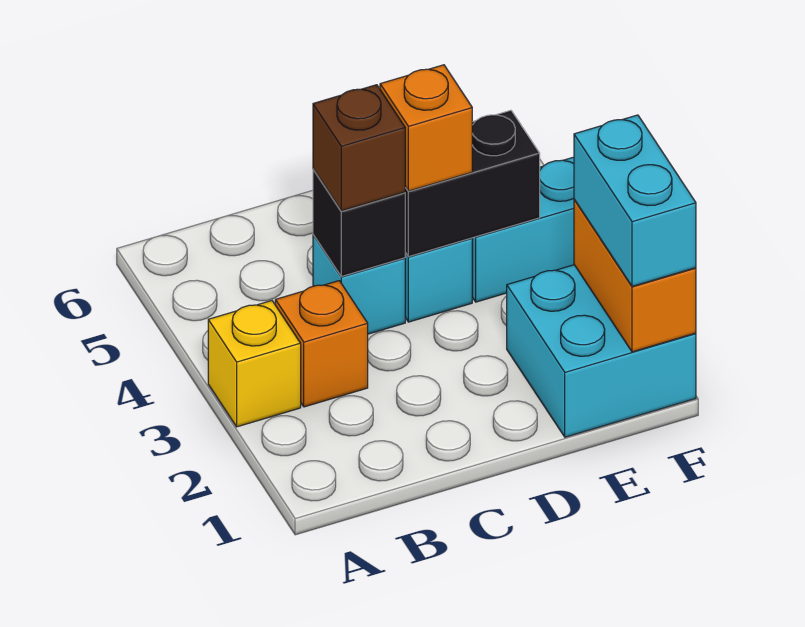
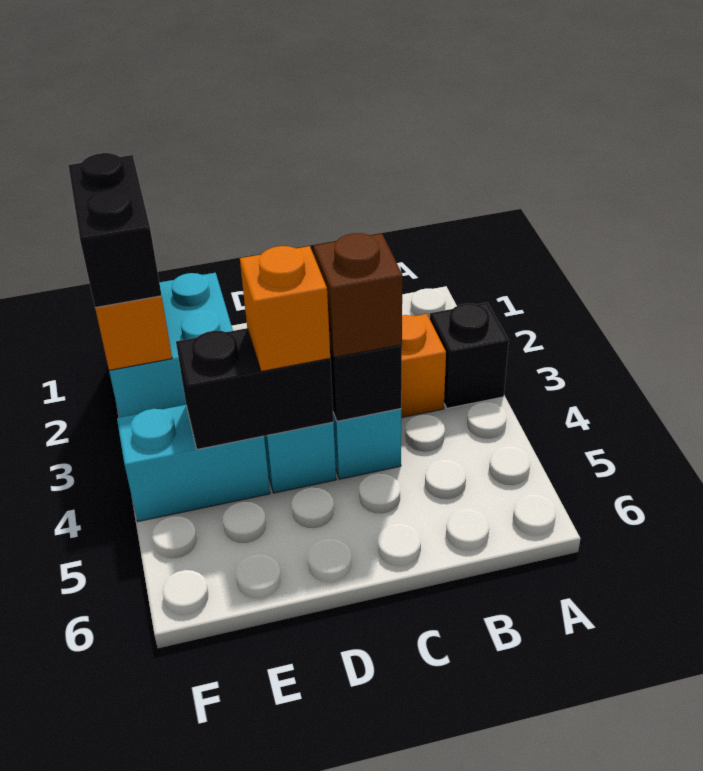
yellow 1x1 brick [208,301,301,427] -> black 1x1 brick [430,302,509,408]
cyan 1x2 brick [574,115,696,286] -> black 1x2 brick [68,153,162,308]

